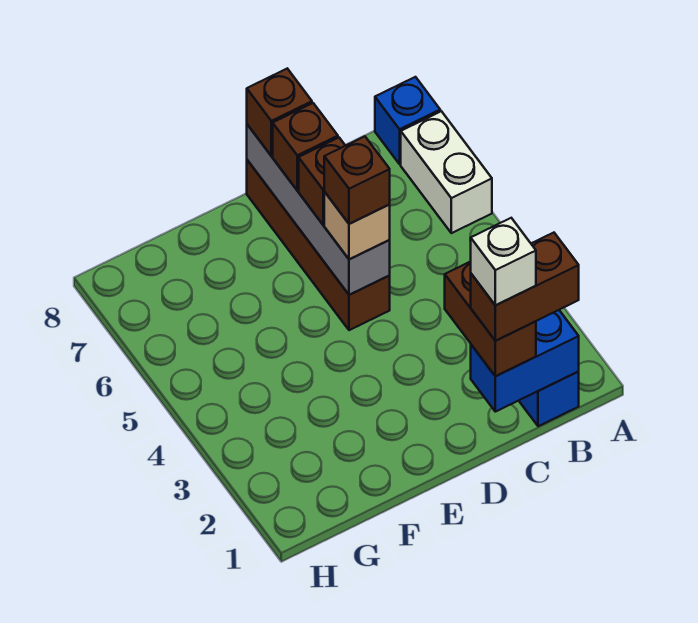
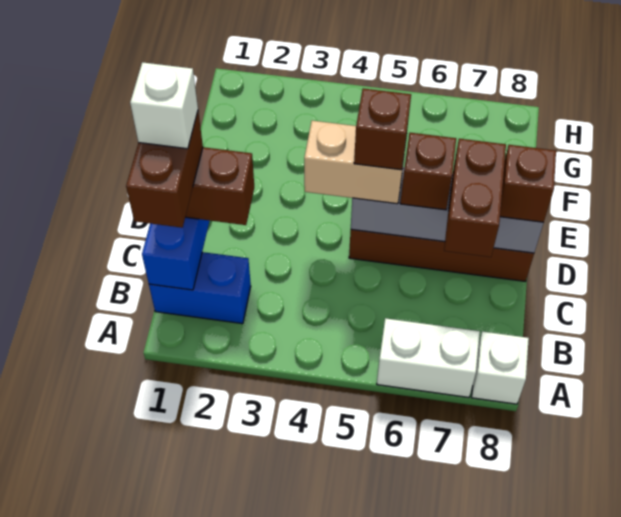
blue 1x1 brick [375,77,440,164] -> white 1x1 brick [472,332,529,404]
tan 1x1 brick [324,192,390,259] -> tan 1x2 brick [304,121,407,204]
brown 1x1 brick [273,103,338,190] -> brown 1x2 brick [444,139,506,257]

